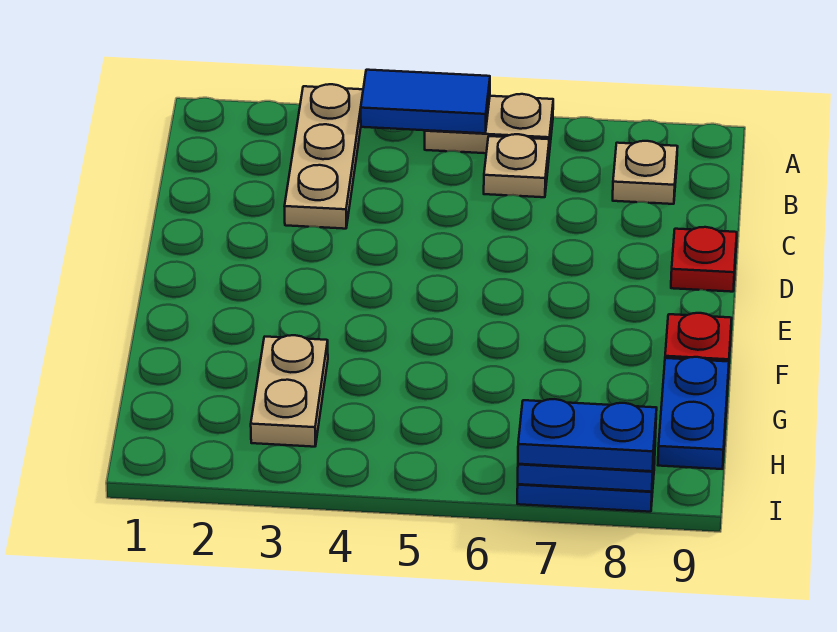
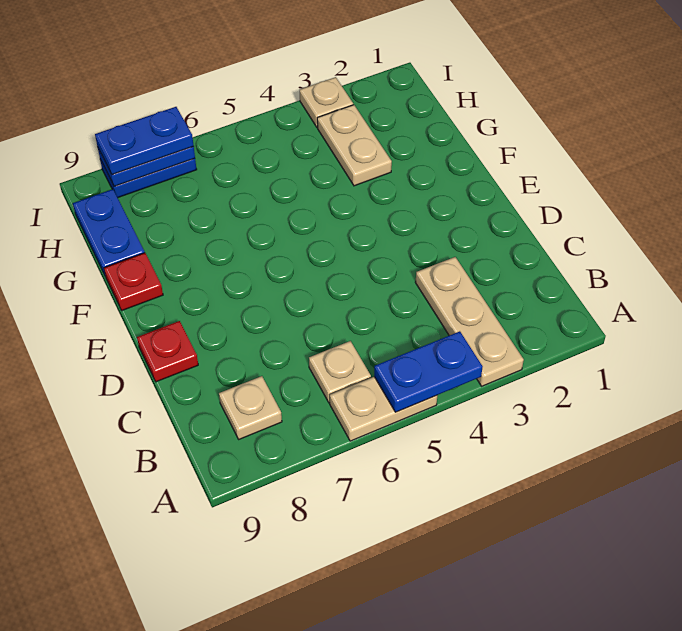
blue 1x2 tile [361,70,490,133] -> blue 1x2 plate [374,331,483,412]
none -> tan 1x1 plate [300,77,353,127]

